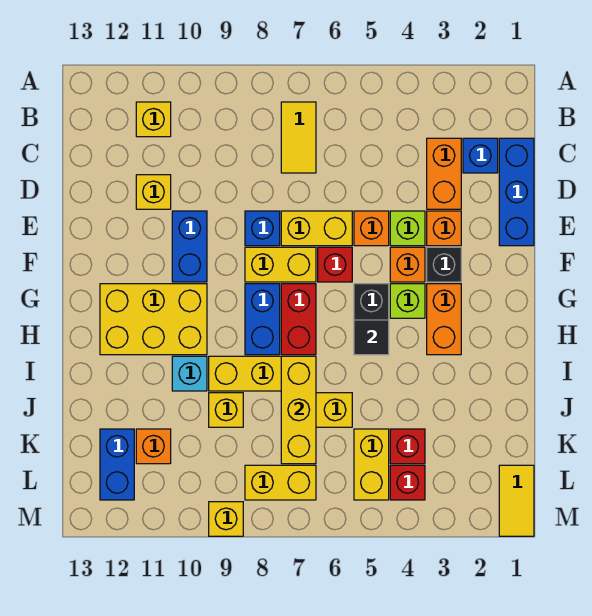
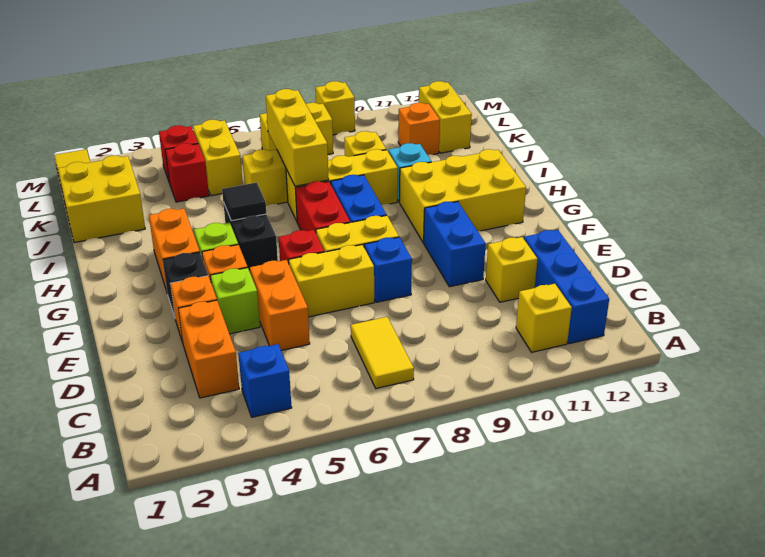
blue 1x3 brick [499,138,534,246] -> blue 1x3 brick moved to [524,230,609,344]
blue 1x1 brick [463,138,498,173] -> blue 1x1 brick moved to [238,344,292,417]
orange 1x1 brick [354,211,389,246] -> orange 1x2 brick [250,260,310,350]
none -> yellow 2x2 brick [58,156,145,243]
blue 1x2 brick [100,429,134,500] -> yellow 1x2 brick [419,81,472,153]

